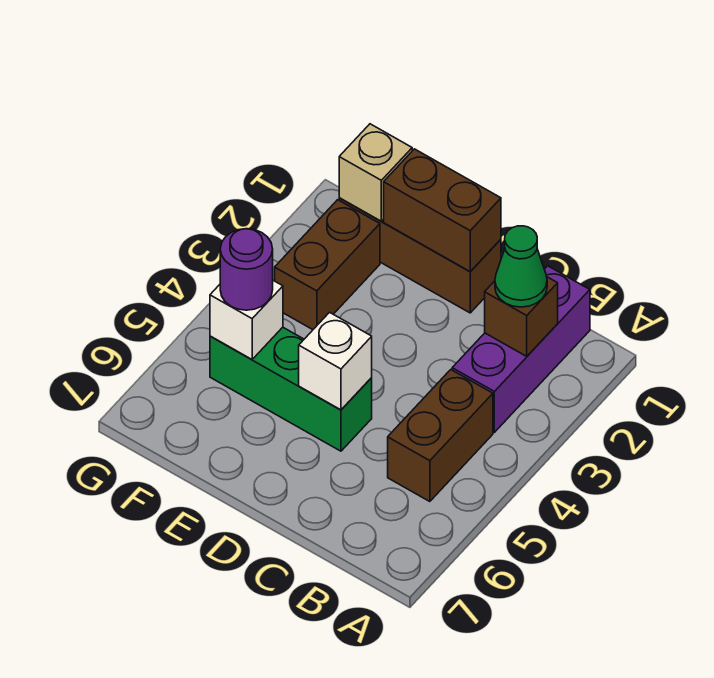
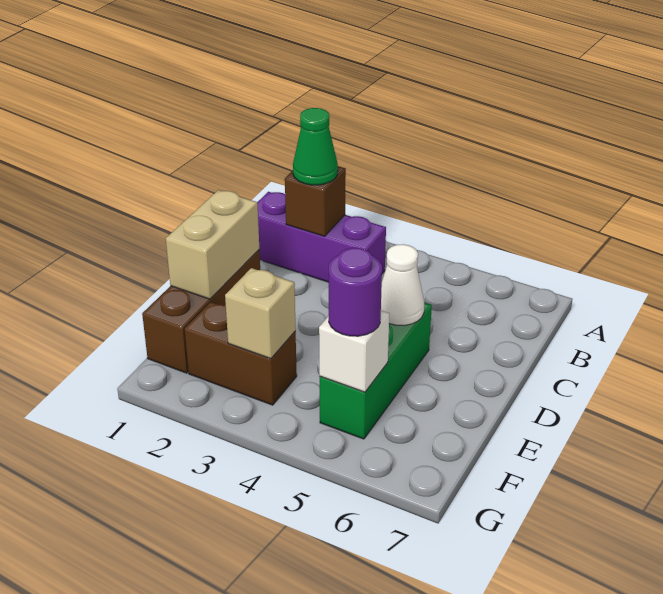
brown 1x2 brick [388,370,493,502] -> none
brown 1x2 brick [384,149,501,272] -> tan 1x2 brick [166,190,259,299]
white 1x1 brick [299,312,372,410] -> white 1x1 cone [381,244,424,325]
tan 1x1 brick [339,124,412,221] -> tan 1x1 brick moved to [225,268,296,359]

